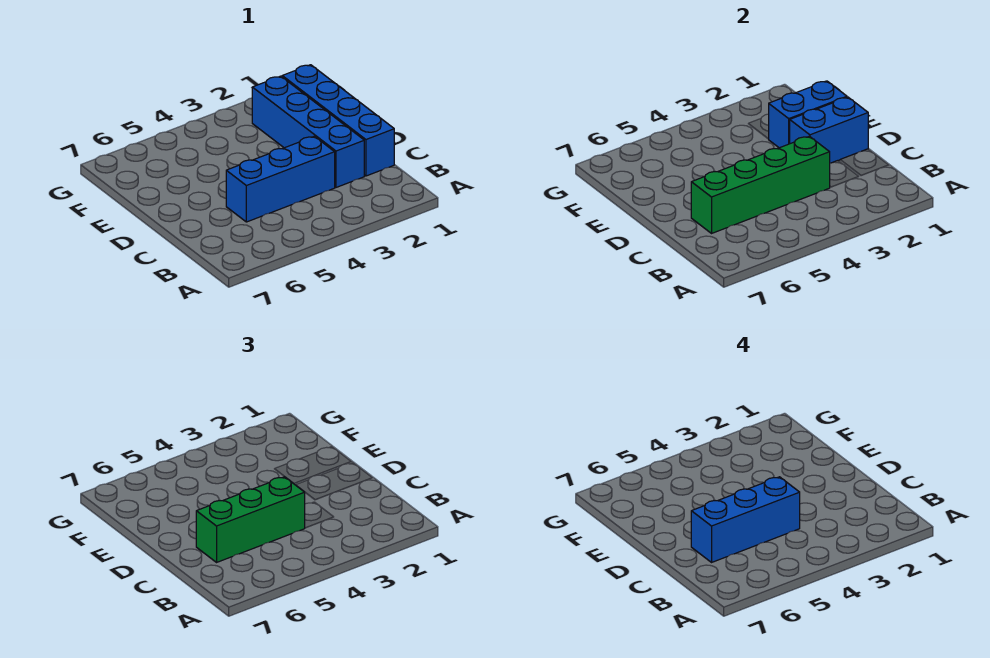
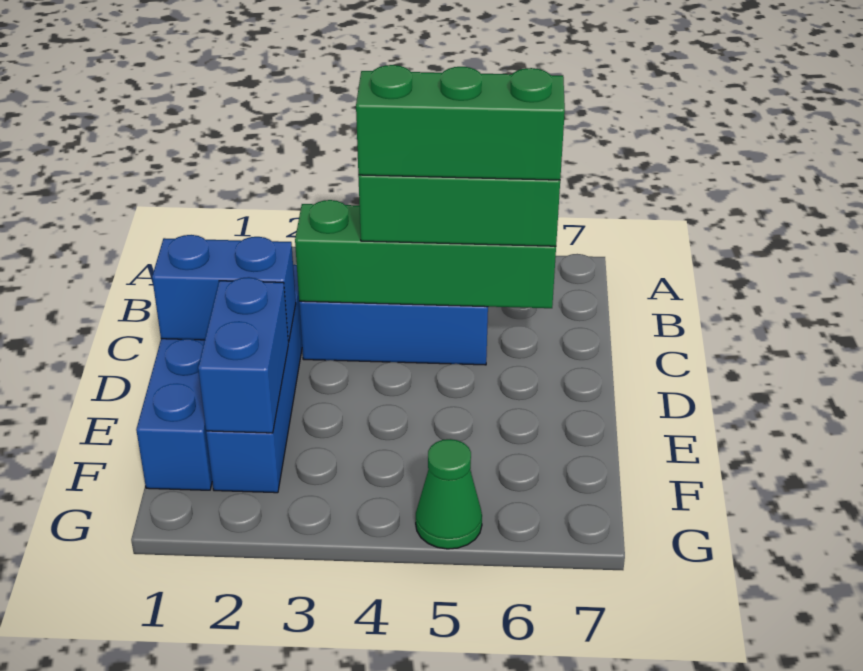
blue 1x3 brick [691,477,800,562] -> green 1x3 brick [356,65,565,180]
blue 1x2 brick [769,81,847,148] -> blue 1x2 brick turned to [198,277,288,433]
none -> green 1x1 cone [416,439,482,549]

